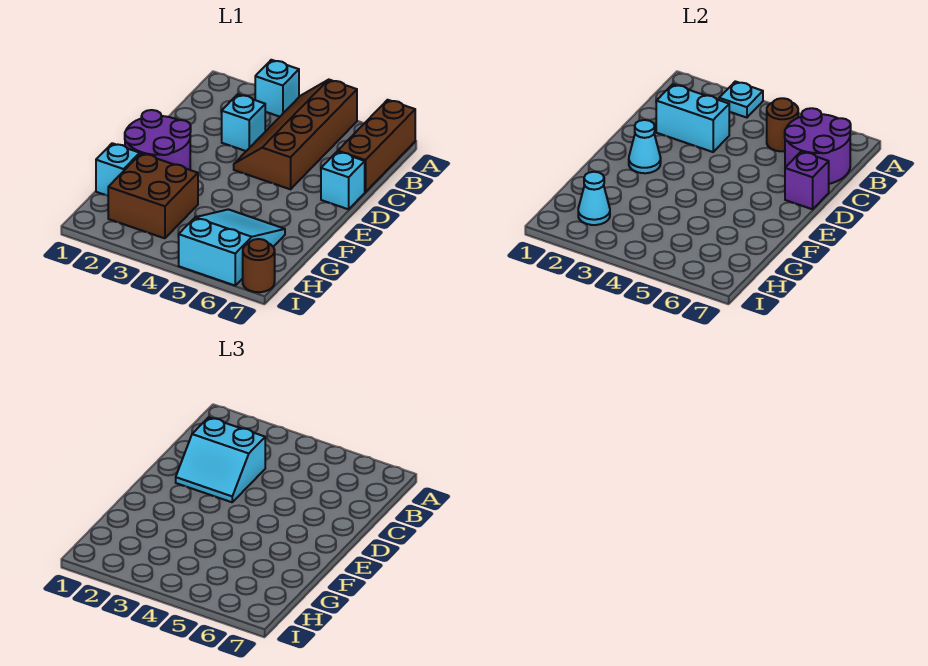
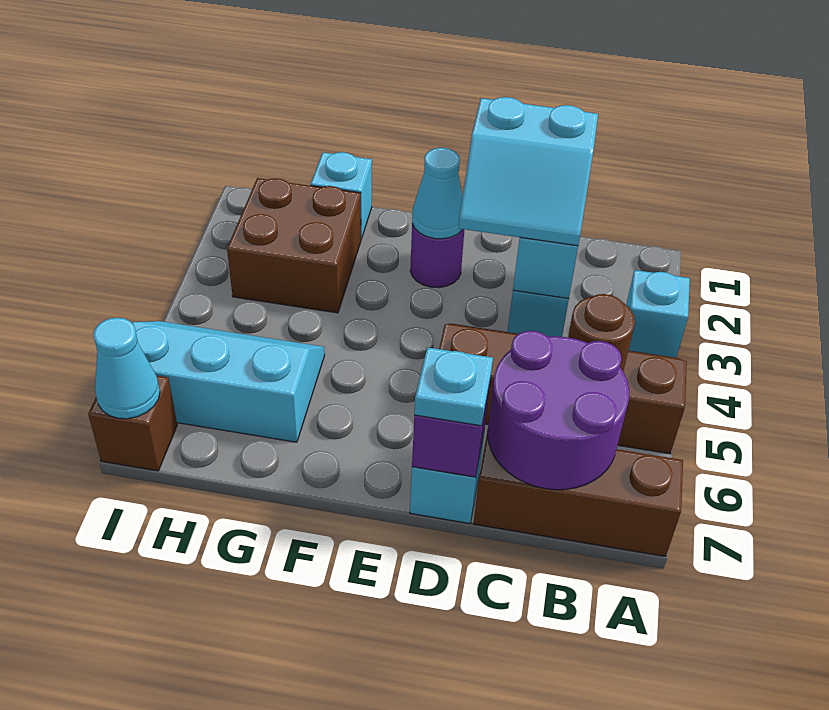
cyan 1x1 plate [719,81,763,118] -> cyan 1x1 plate moved to [414,347,493,426]
cyan 2x2 slope [176,417,265,502] -> cyan 2x2 slope turned to [459,97,598,246]
purple 2x2 round brick [125,110,191,170] -> purple 1x1 round brick [410,224,464,288]
cyan 2x3 slope [179,209,285,285] -> cyan 2x3 slope turned to [132,321,325,442]
cyan 1x1 cone [578,172,610,225] -> cyan 1x1 cone moved to [93,318,160,419]
brown 1x1 round brick [243,239,275,292] -> brown 1x1 brick [88,376,177,471]

